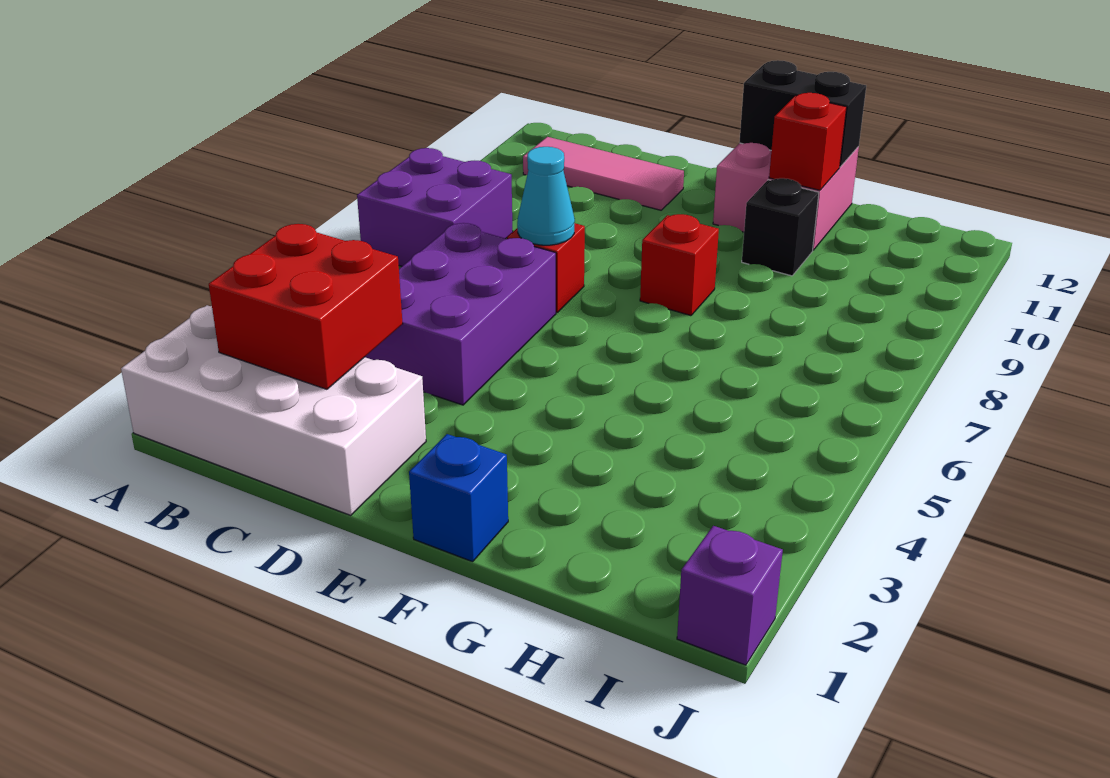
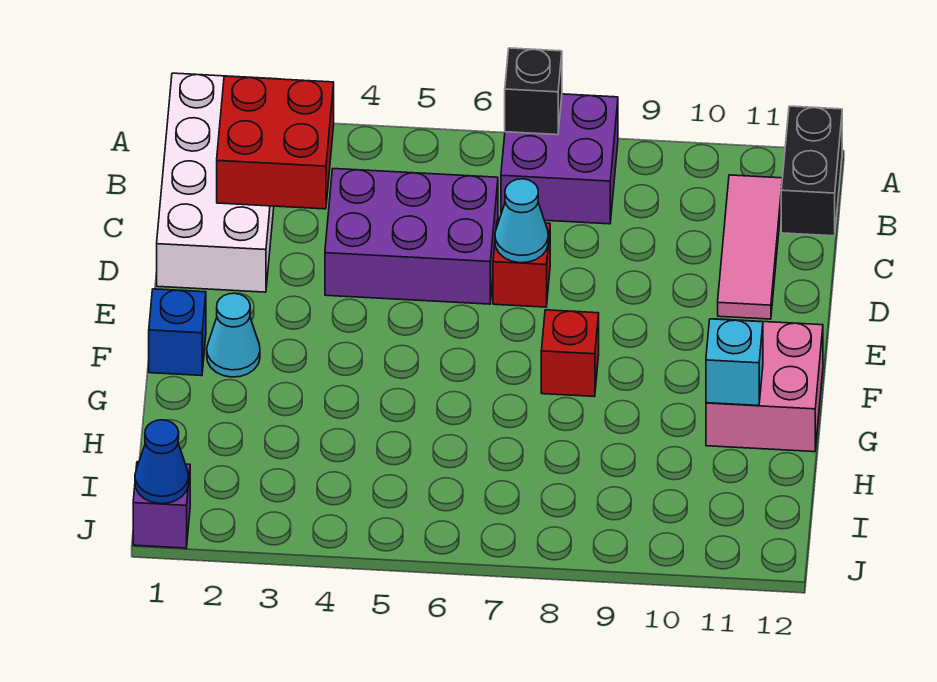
none -> cyan 1x1 cone [207,293,260,377]
black 1x2 brick [739,60,866,167] -> black 1x2 brick moved to [781,106,842,236]
black 1x1 brick [742,178,819,276] -> black 1x1 brick moved to [505,48,562,135]
red 1x1 brick [769,93,847,190] -> cyan 1x1 brick [706,319,763,406]
none -> blue 1x1 cone [135,420,188,504]

